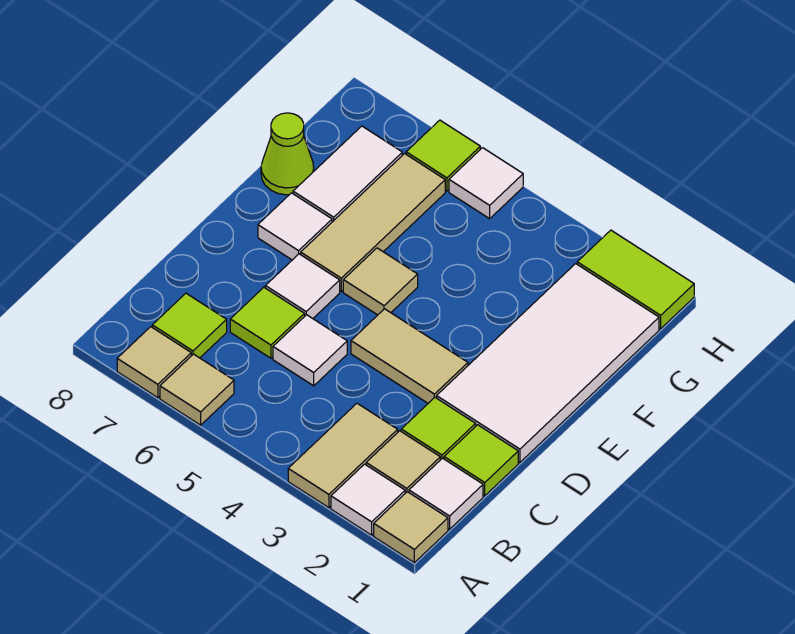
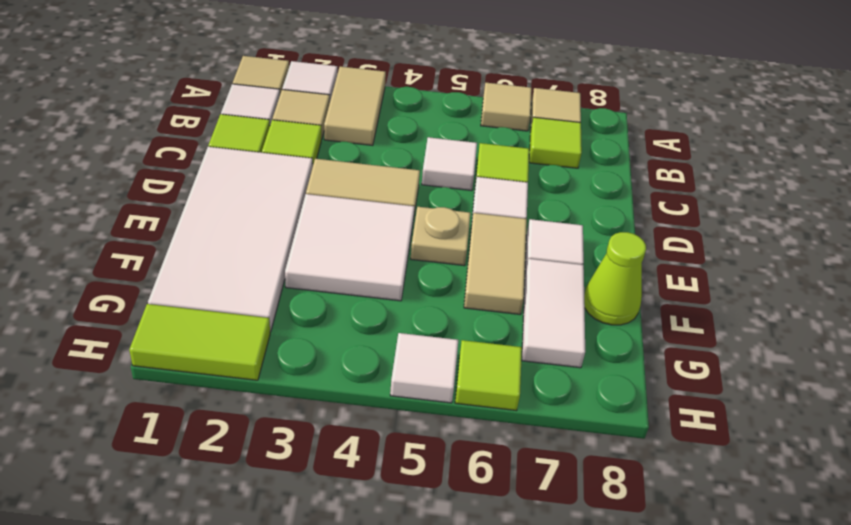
none -> white 2x2 tile [285,194,415,301]
tan 1x1 tile [343,248,418,315] -> tan 1x1 plate [411,207,471,266]
tan 1x3 tile [301,154,445,291] -> tan 1x2 tile [464,213,527,314]

